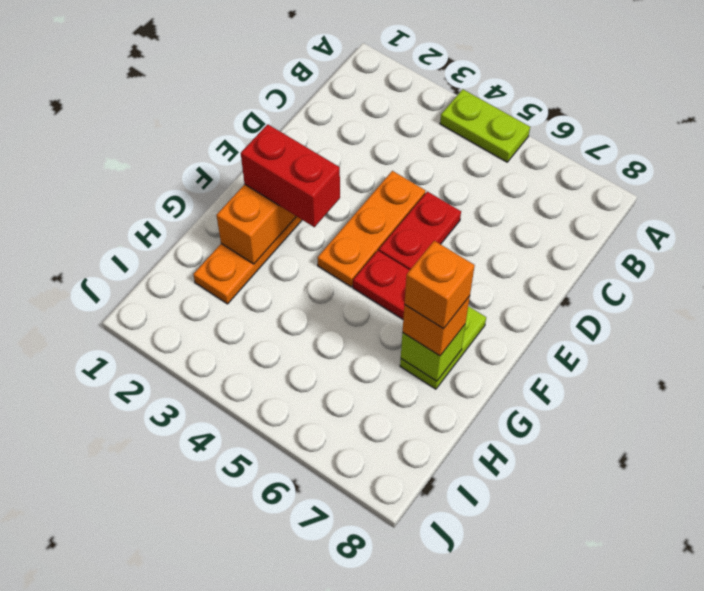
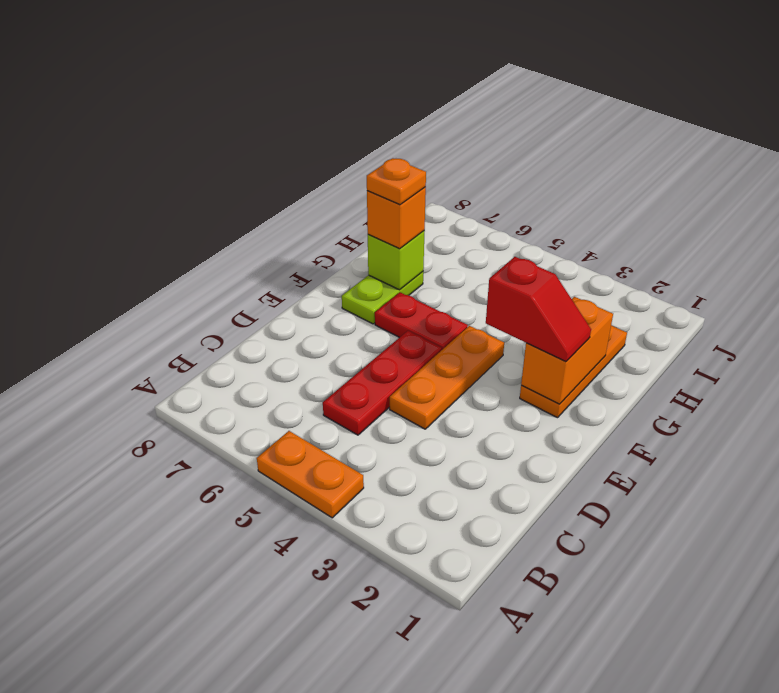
lime 1x2 plate [440,89,530,162] -> orange 1x2 plate [257,431,364,518]
red 1x2 plate [379,191,461,270] -> red 1x3 plate [323,331,442,435]
red 1x2 brick [241,124,340,227] -> red 1x2 slope [486,257,591,361]
orange 1x1 brick [404,241,475,329] -> orange 1x1 plate [367,158,426,205]

